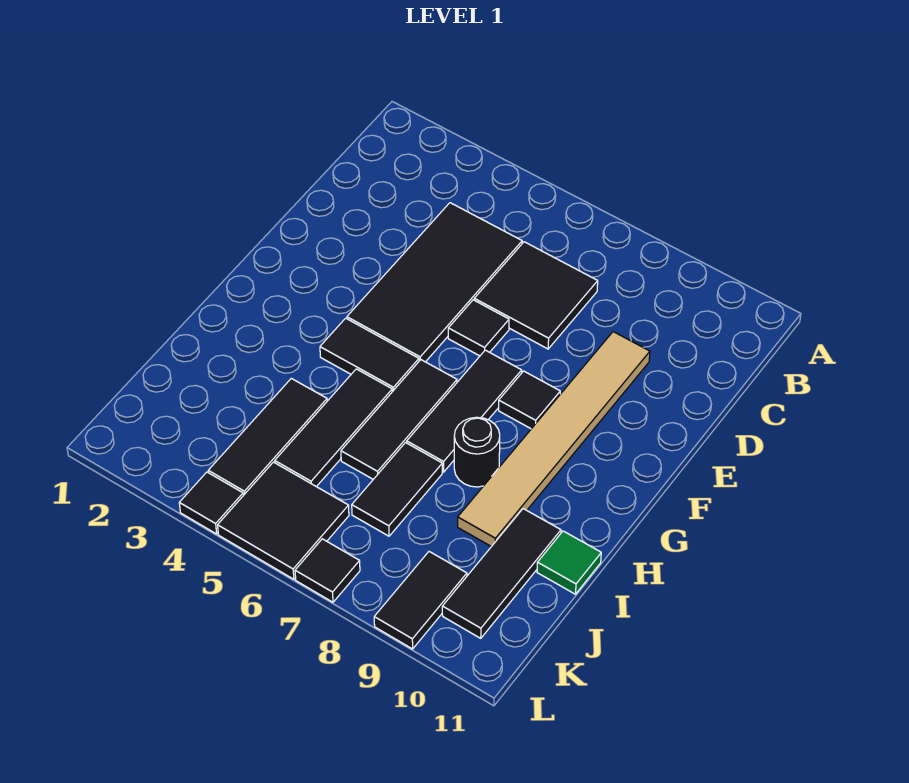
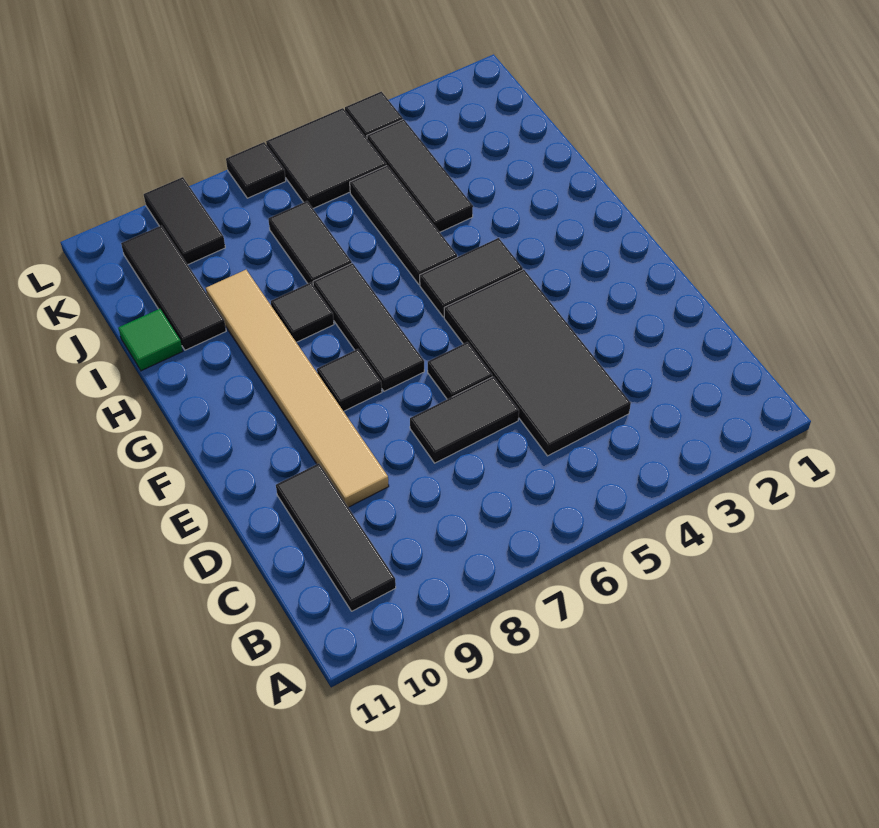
black 2x2 tile [474,242,598,349] -> black 1x2 tile [410,377,519,463]
black 1x3 tile [341,360,457,479] -> black 1x3 tile moved to [276,463,396,611]
black 1x1 round brick [454,417,500,487] -> black 1x1 tile [271,282,334,342]

